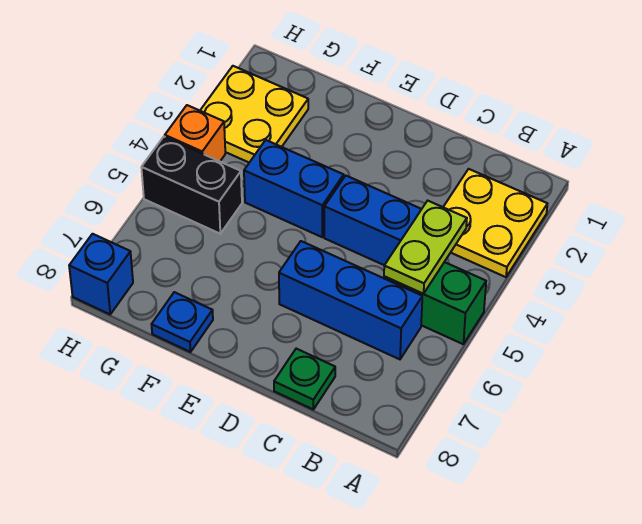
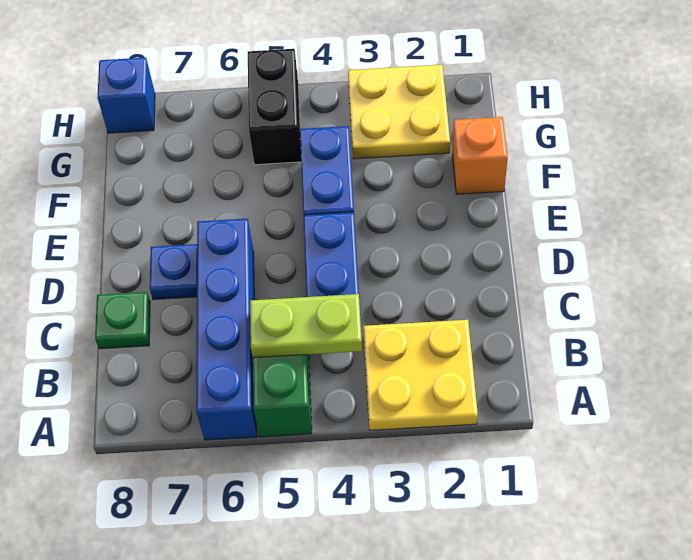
blue 1x3 brick [279,241,422,359] -> blue 1x4 brick [196,219,257,440]
blue 1x1 plate [152,292,213,352] -> blue 1x1 plate moved to [150,244,197,300]
orange 1x1 brick [165,105,225,161] -> orange 1x1 brick moved to [452,117,508,194]

